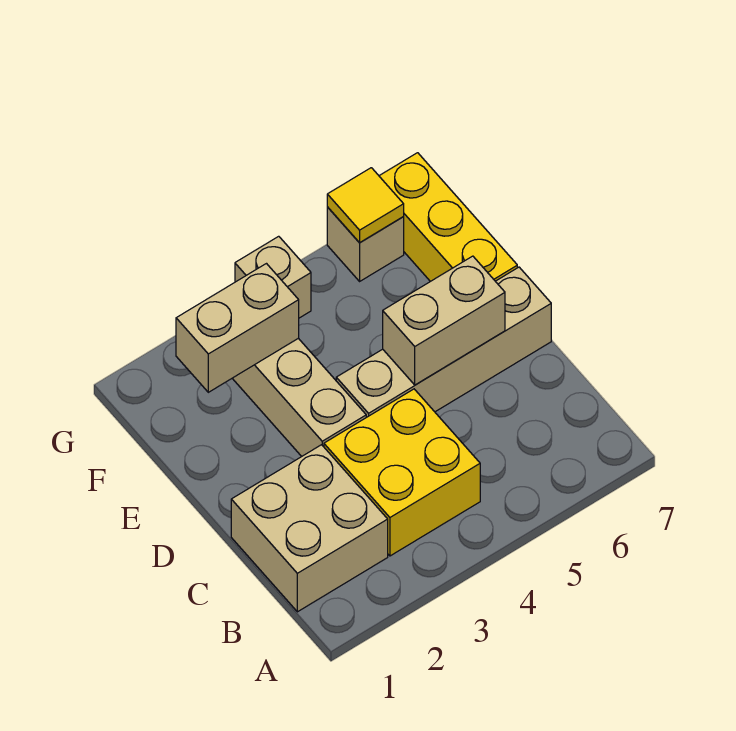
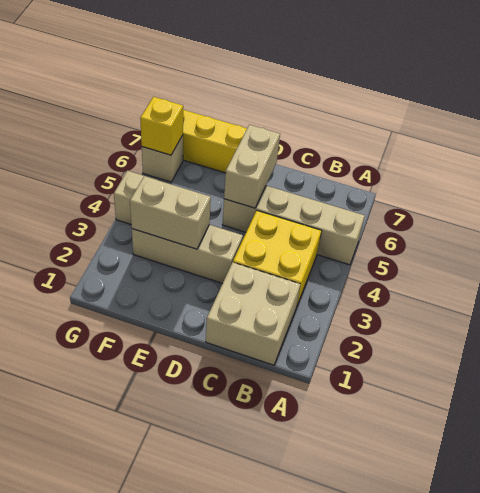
tan 1x4 brick [336,267,551,417] -> tan 1x4 brick turned to [222,186,365,265]
tan 1x2 brick [176,264,299,392] -> tan 1x2 brick turned to [130,176,211,249]
yellow 1x1 tile [327,168,404,243] -> yellow 1x1 brick [140,97,183,155]

